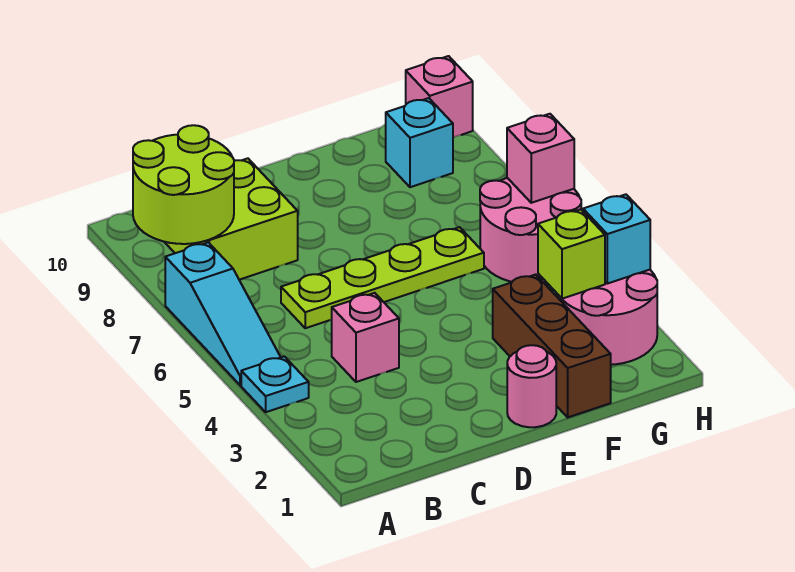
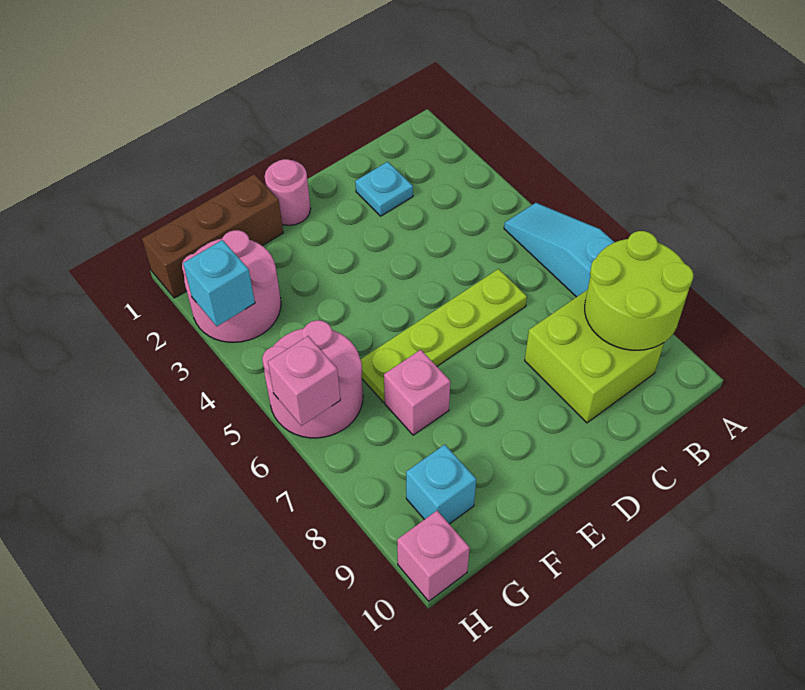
cyan 1x1 plate [241,356,309,412] -> cyan 1x1 plate moved to [355,162,413,216]
pink 1x1 brick [332,293,399,382] -> pink 1x1 brick moved to [384,350,450,435]
brown 1x3 brick [493,275,611,417] -> brown 1x3 brick turned to [142,174,283,298]
lime 1x1 brick [538,209,605,299] -> none

